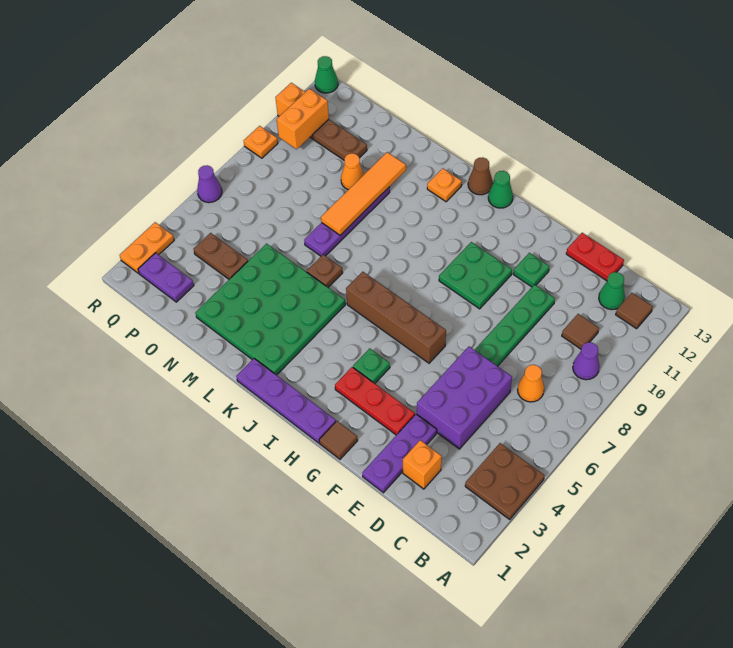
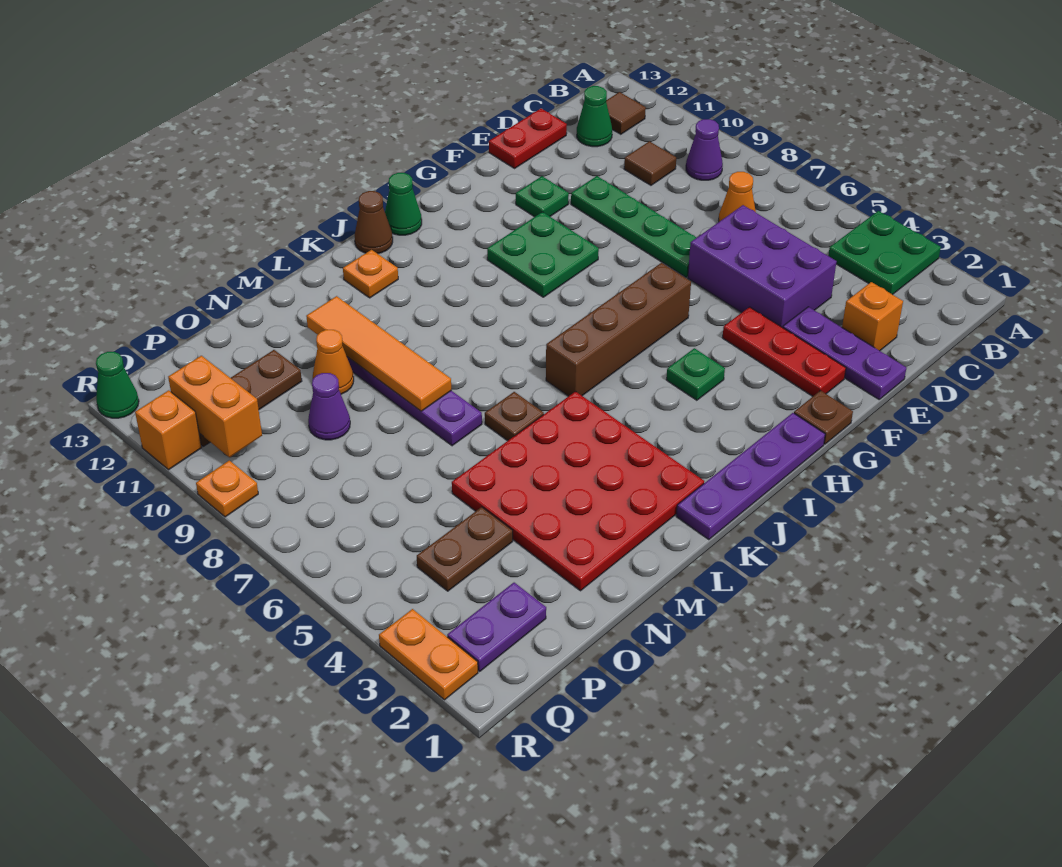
brown 2x2 plate [465,443,544,519] -> green 2x2 plate [828,211,941,295]
red 1x3 plate [335,367,415,435] -> red 1x3 plate turned to [722,307,846,396]
brown 1x1 tile [319,421,358,459] -> brown 1x1 plate [794,391,853,444]
green 4x4 plate [196,244,345,375] -> red 4x4 plate [452,391,704,591]
purple 1x1 cone [197,165,222,203] -> purple 1x1 cone moved to [308,373,350,440]

